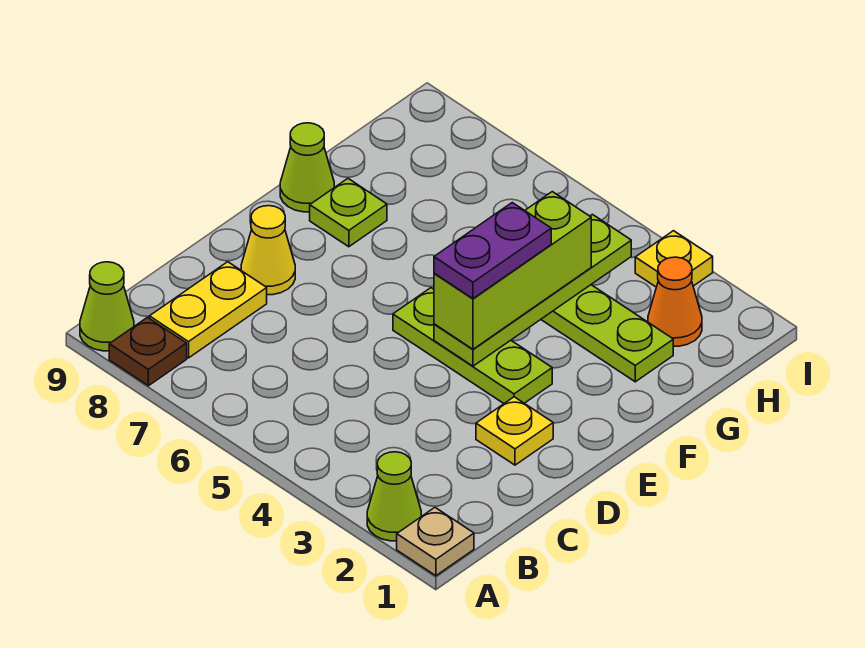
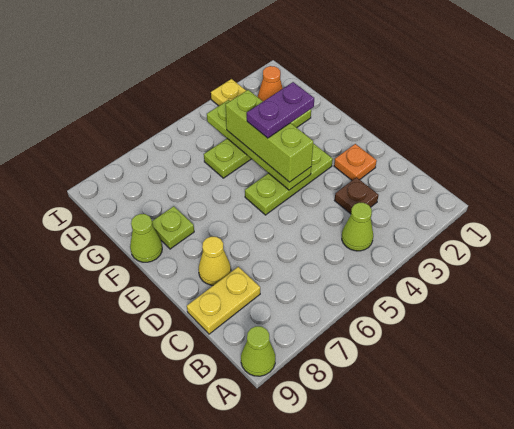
tan 1x1 plate [397,508,474,576] -> none
lime 1x1 cone [367,452,421,541] -> lime 1x1 cone moved to [342,203,373,251]
brown 1x1 plate [109,317,187,386] -> brown 1x1 plate moved to [335,177,379,214]
yellow 1x2 plate [149,262,267,358] -> yellow 1x2 plate turned to [187,267,260,334]
yellow 1x1 plate [476,397,553,465] -> orange 1x1 plate [334,144,377,180]
purple 1x2 plate [434,203,551,299] -> purple 1x2 plate turned to [247,82,314,138]

